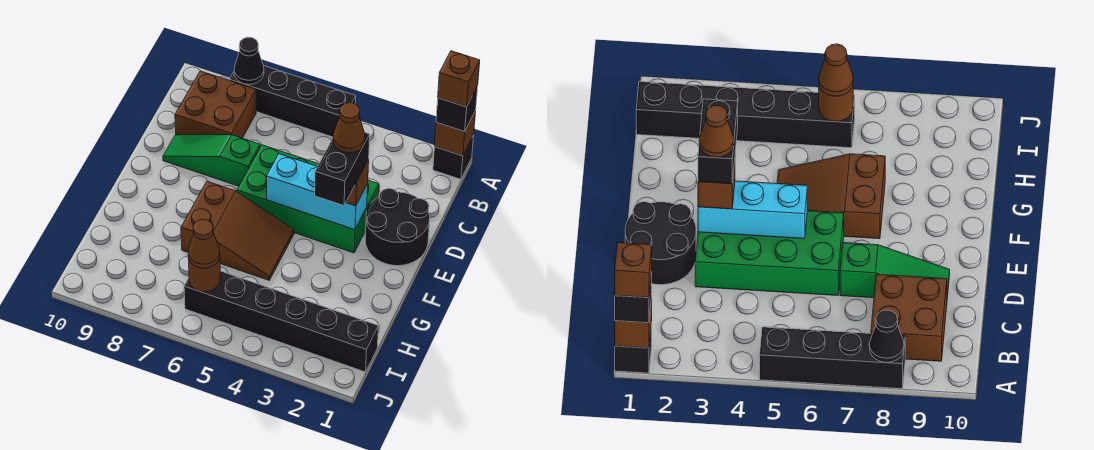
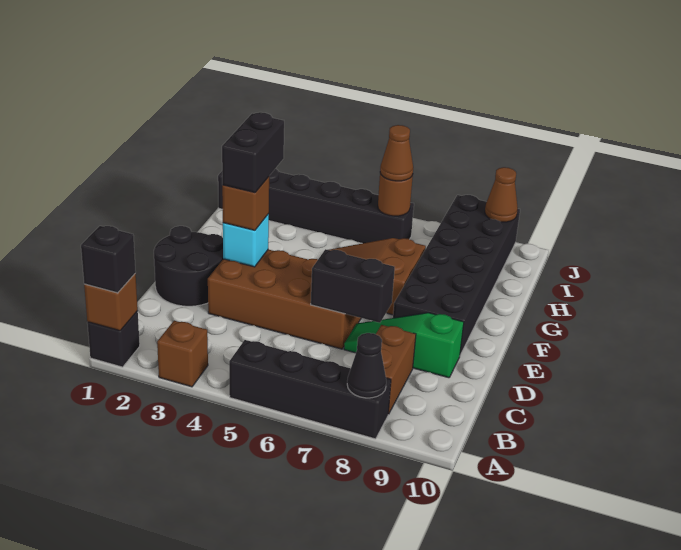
brown 1x1 brick [438,51,480,107] -> brown 1x1 brick moved to [157,321,208,387]
brown 2x2 brick [175,71,256,138] -> brown 1x2 brick [376,325,416,414]
green 2x4 brick [237,145,379,253] -> brown 2x4 brick [208,250,361,349]
none -> black 1x2 brick [311,249,395,323]
green 1x3 slope [163,135,260,186] -> green 1x3 slope turned to [344,313,464,378]
cyan 1x3 brick [267,154,368,230] -> cyan 1x1 brick [223,214,269,267]
brown 1x1 cone [333,103,365,153] -> brown 1x1 cone moved to [485,167,518,222]
none -> black 2x6 brick [393,195,520,355]

